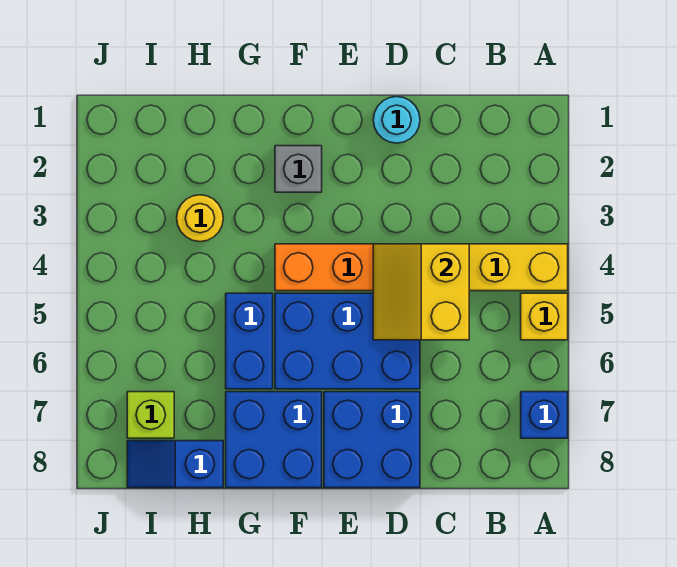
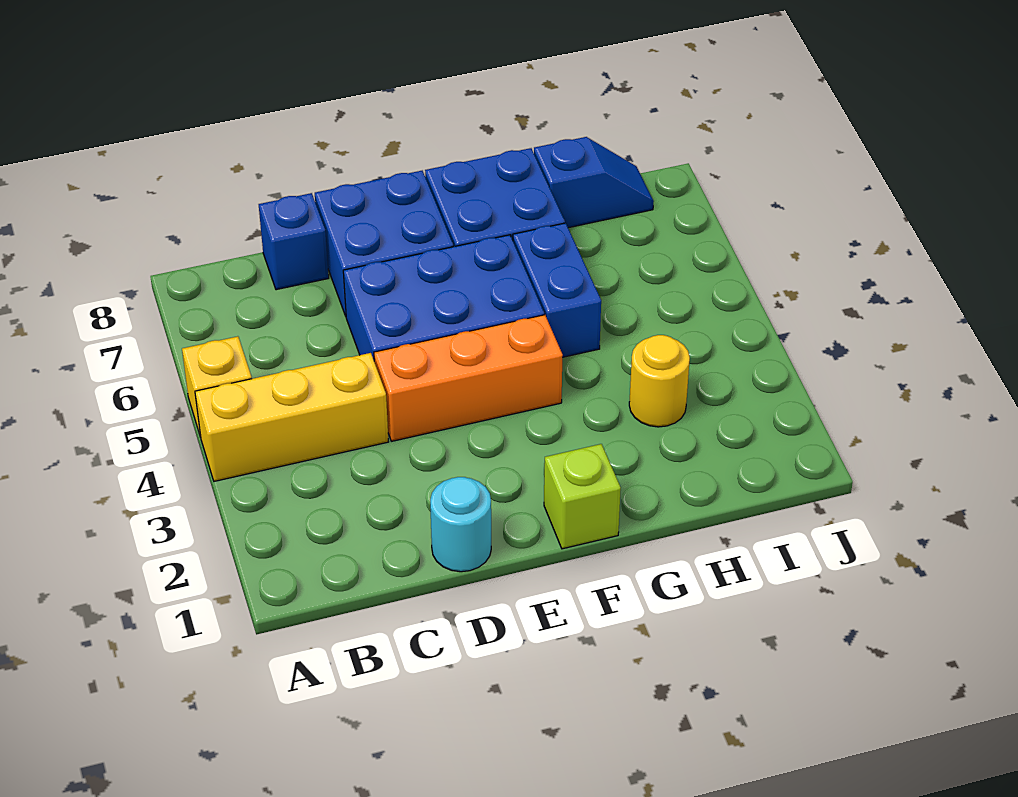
blue 1x1 brick [521,392,568,438] -> blue 1x1 brick moved to [259,193,329,290]
yellow 2x2 slope [373,244,469,340] -> none
grey 1x1 brick [275,146,322,192] -> none
lime 1x1 brick [127,392,174,438] -> lime 1x1 brick moved to [544,444,621,549]

